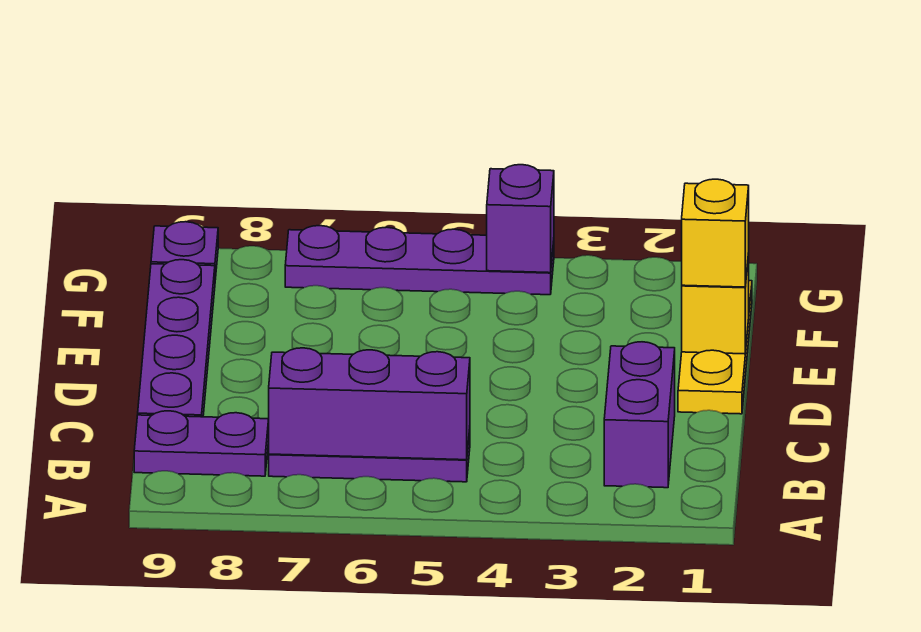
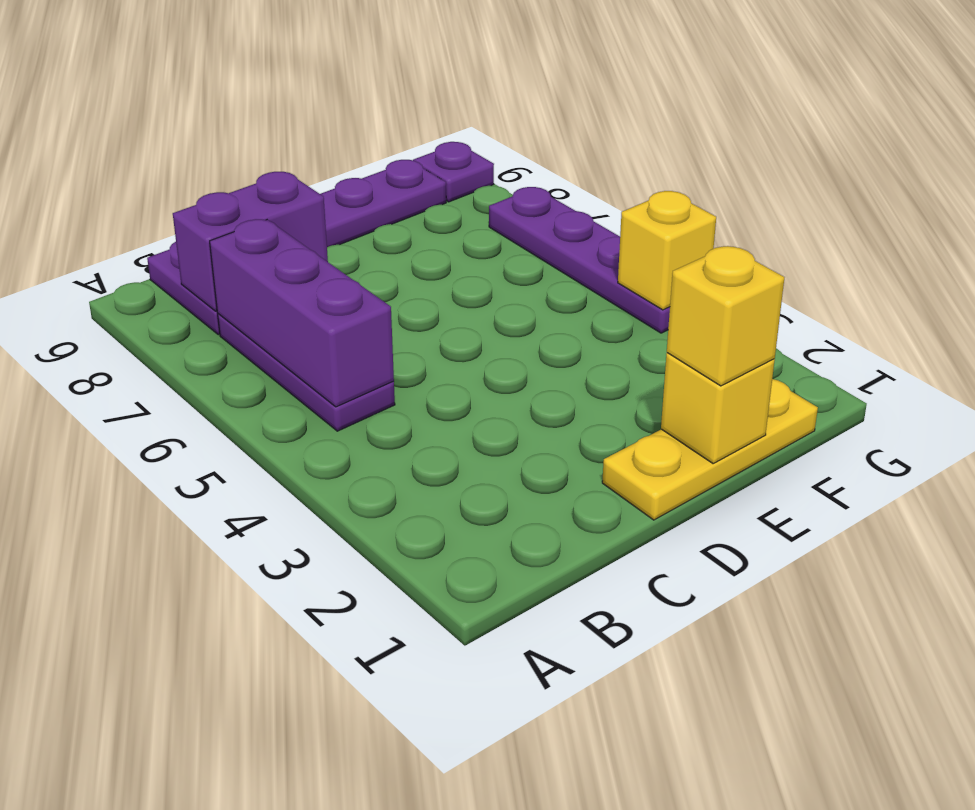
purple 1x2 brick [604,342,675,488] -> purple 1x2 brick moved to [173,172,328,311]
purple 1x1 brick [487,165,554,273] -> yellow 1x1 brick [618,191,716,310]

